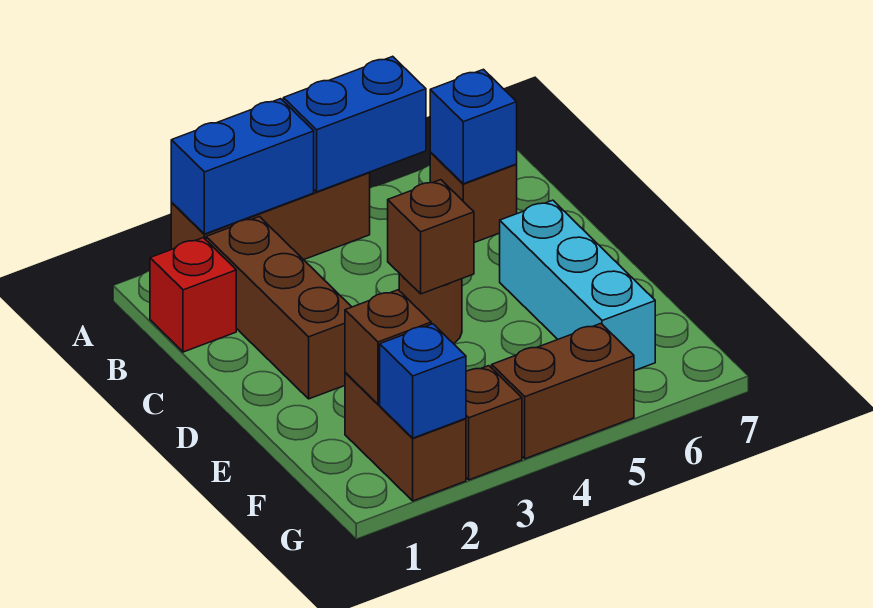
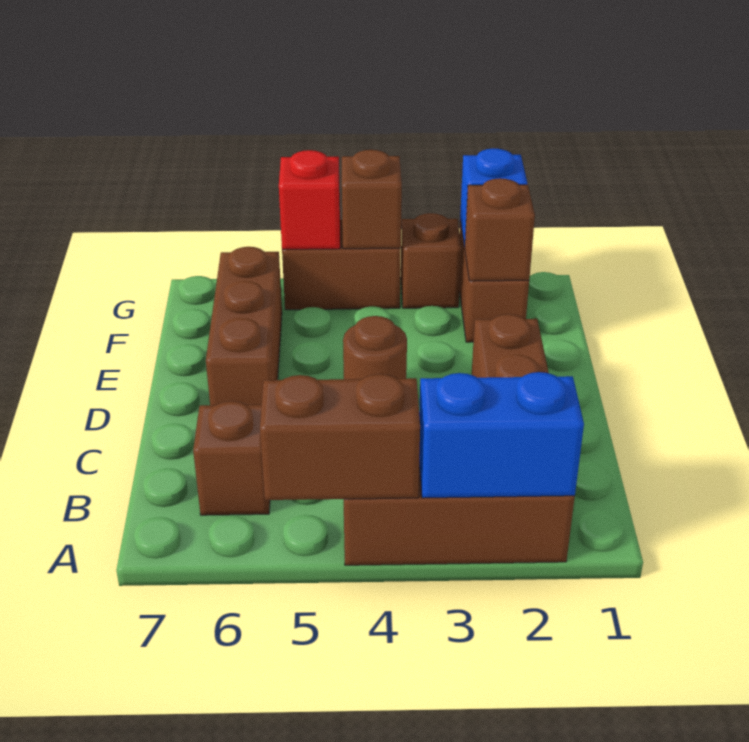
blue 1x2 brick [283,56,426,192] -> brown 1x2 brick [260,374,420,500]
red 1x1 brick [150,238,236,352] -> red 1x1 brick moved to [279,150,340,249]
blue 1x1 brick [430,69,517,184] -> none
brown 1x1 brick [388,180,474,294] -> brown 1x1 brick moved to [342,150,402,249]
cyan 1x3 brick [500,200,655,371] -> brown 1x3 brick [206,247,282,405]

